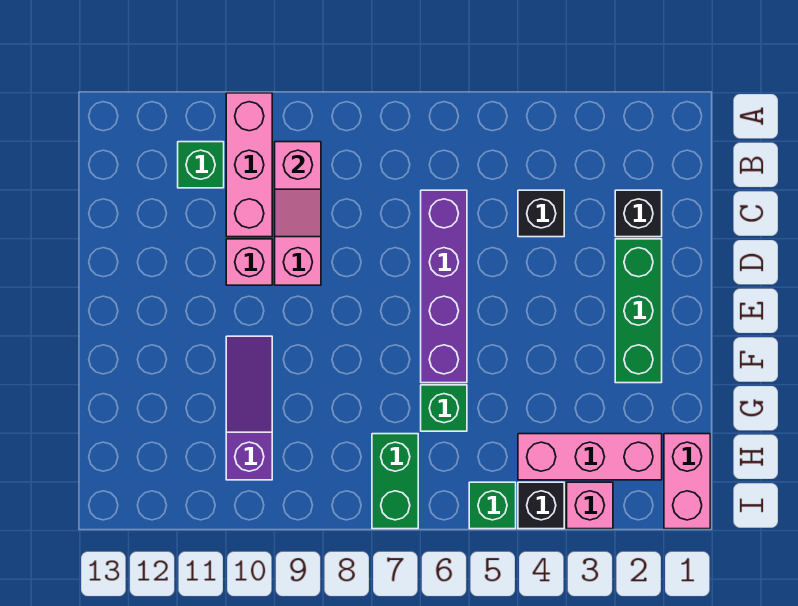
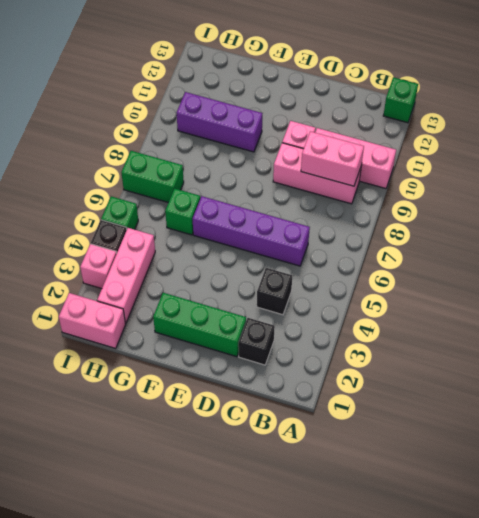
pink 1x2 slope [275,142,321,237] -> pink 1x2 brick [301,131,364,186]
green 1x1 brick [178,142,224,188] -> green 1x1 brick moved to [383,77,418,123]
purple 1x3 slope [226,336,272,480] -> purple 1x3 brick [176,92,262,152]

